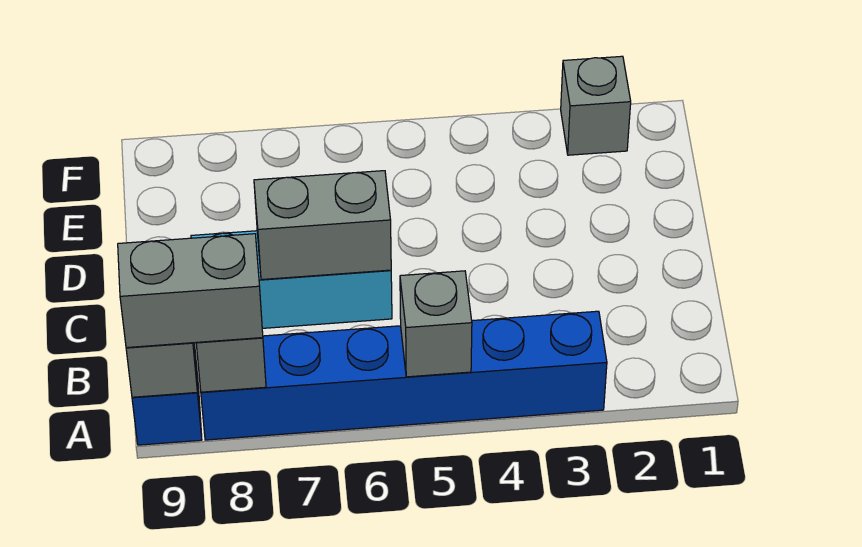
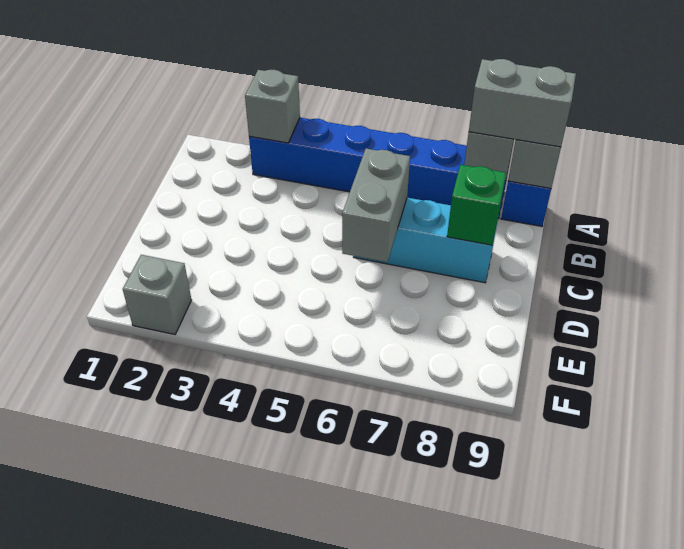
grey 1x1 brick [400,271,472,377] -> grey 1x1 brick moved to [245,70,300,143]
grey 1x2 brick [254,171,391,280] -> grey 1x2 brick turned to [342,149,410,262]
none -> green 1x1 brick [447,165,506,245]

